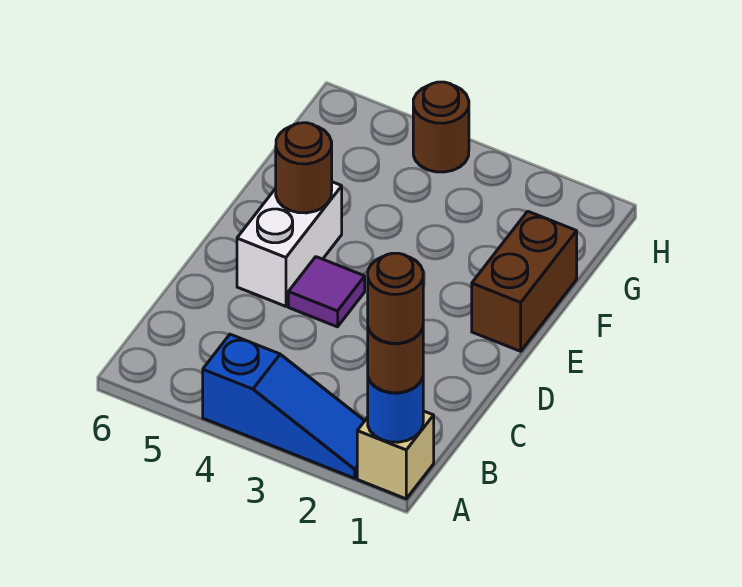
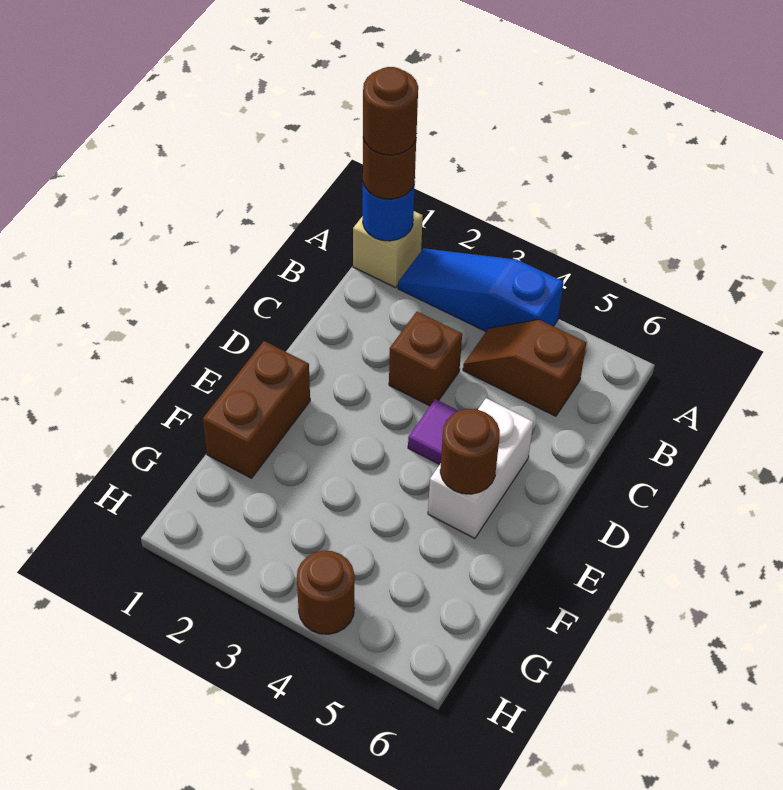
none -> brown 1x2 slope [463,319,586,416]
none -> brown 1x1 brick [389,312,462,406]

